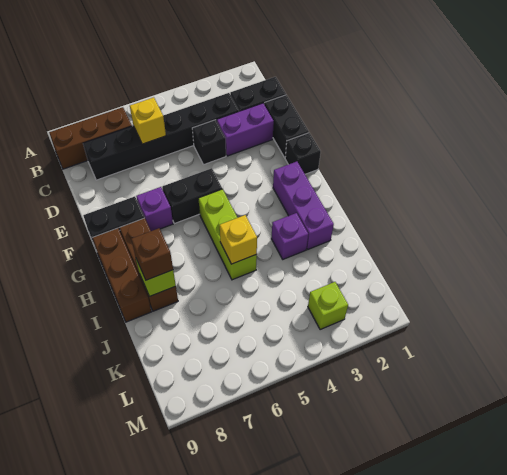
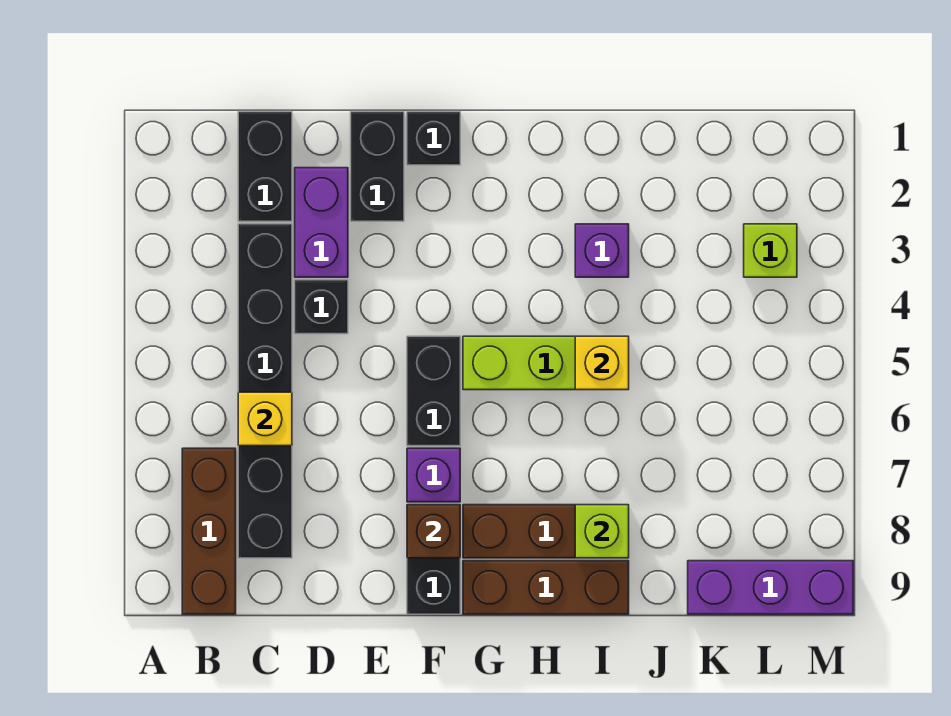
black 1x2 brick [264,95,309,158] -> black 1x2 brick turned to [351,112,404,221]
purple 1x3 brick [273,162,334,249] -> purple 1x3 brick moved to [688,561,853,614]
brown 1x1 brick [131,228,173,280] -> brown 1x1 brick moved to [407,505,460,558]

